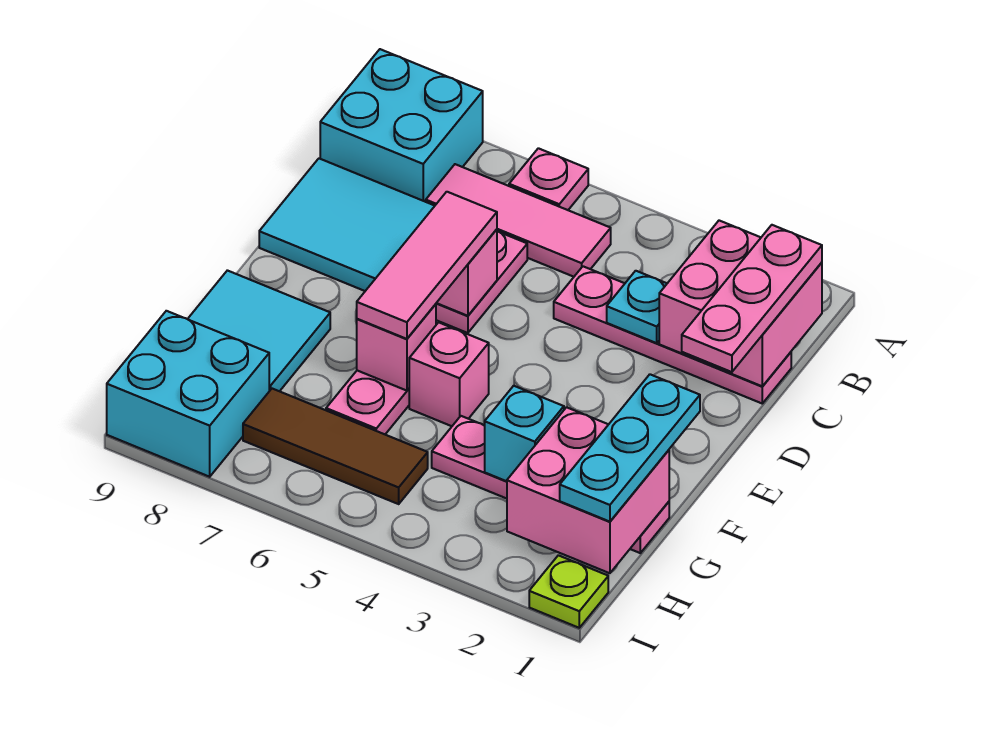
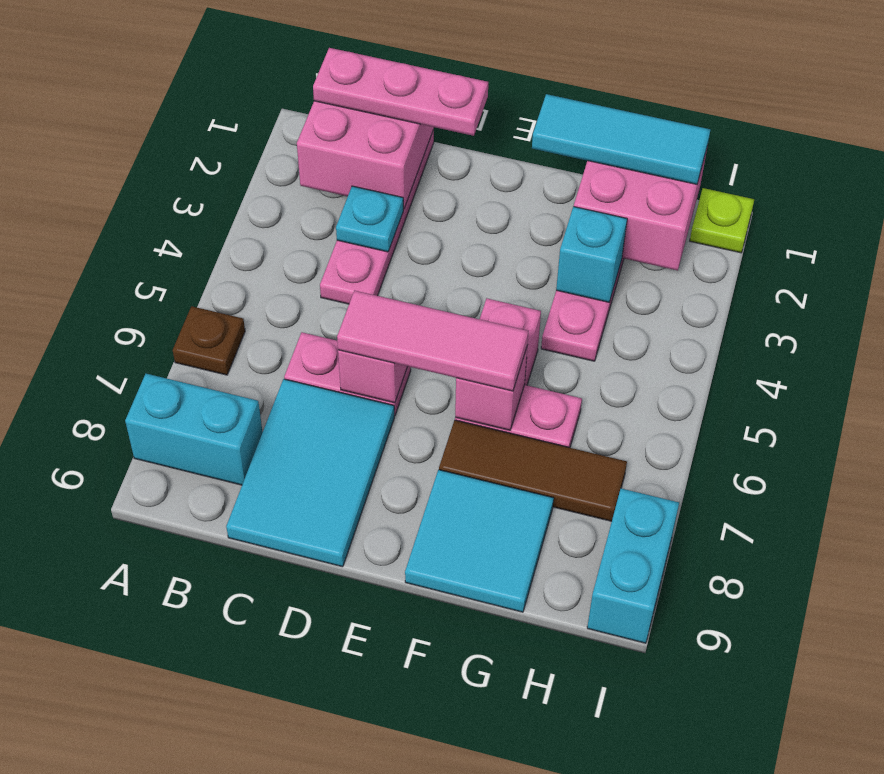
pink 1x1 plate [509,148,588,210] -> brown 1x1 plate [173,306,245,375]
cyan 2x2 brick [320,49,483,202] -> cyan 1x2 brick [125,374,263,485]
pink 1x3 tile [426,164,611,277] -> none
cyan 1x3 plate [560,374,700,522] -> cyan 1x3 tile [532,94,710,184]
brown 1x3 tile [243,389,428,504] -> brown 1x3 tile turned to [439,420,627,521]
cyan 2x2 brick [107,311,269,477] -> cyan 1x2 brick [587,488,679,643]

